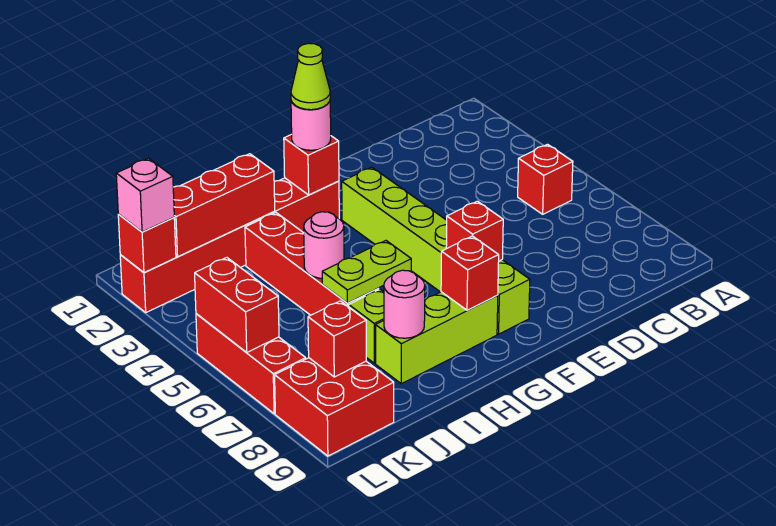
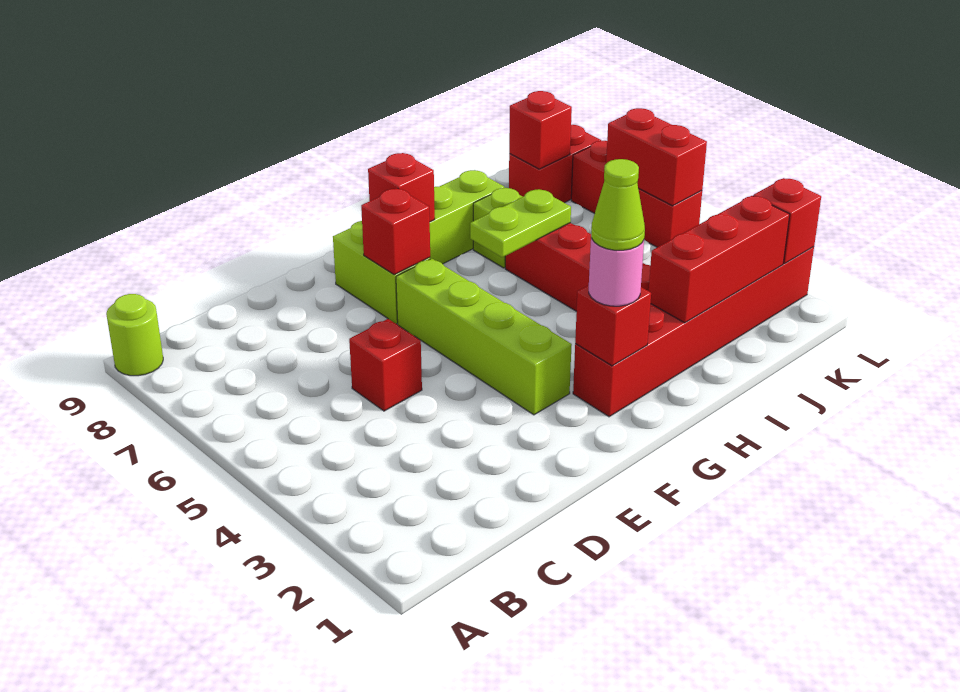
none -> lime 1x1 round brick [106,294,163,376]
red 1x1 brick [518,144,573,214] -> red 1x1 brick moved to [349,319,422,411]
pink 1x1 round brick [304,212,344,278] -> none
pink 1x1 round brick [384,270,425,338] -> none
red 2x2 brick [275,358,394,456] -> red 1x2 brick [509,125,601,203]
pink 1x1 brick [116,158,174,232] -> none

